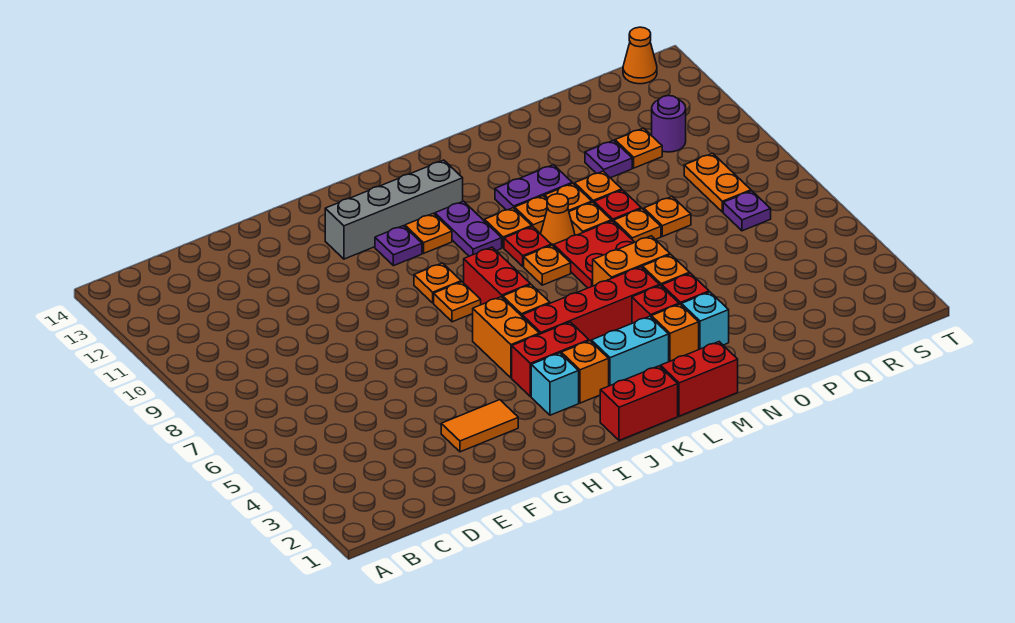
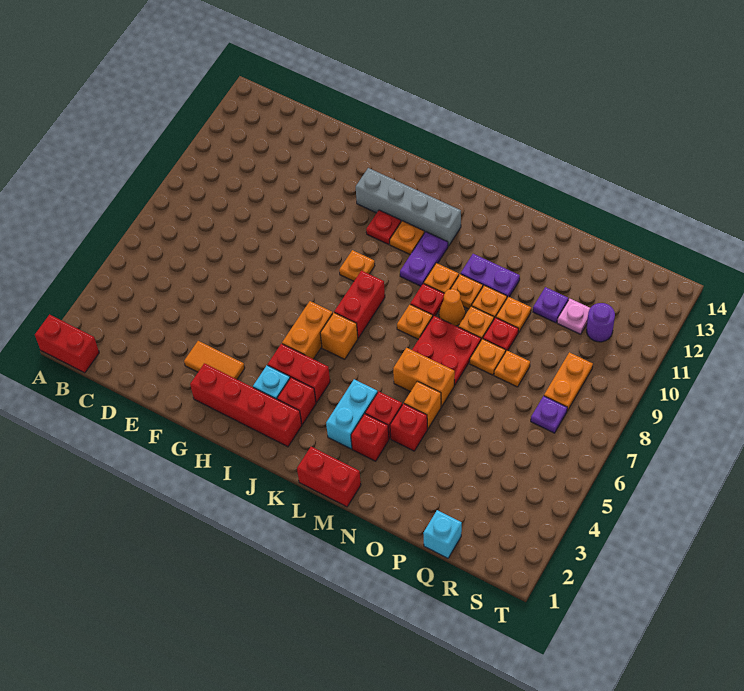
orange 1x1 plate [434,282,481,322] -> none
purple 1x1 plate [375,226,422,266] -> red 1x1 plate [366,210,401,244]
red 1x2 brick [600,366,678,441] -> red 1x2 brick moved to [35,315,99,373]
orange 1x1 brick [561,341,609,403] -> red 1x1 brick [277,377,316,424]
red 1x4 brick [522,267,660,341] -> red 1x4 brick moved to [190,363,302,447]
cyan 1x2 brick [591,316,669,386] -> cyan 1x2 brick turned to [326,379,378,449]
orange 1x1 brick [651,304,699,362] -> red 1x1 brick [351,414,389,461]
cyan 1x1 brick [681,292,729,349] -> cyan 1x1 brick moved to [423,510,462,558]
orange 1x1 plate [615,128,662,168] -> pink 1x1 plate [557,299,590,334]
orange 1x1 cone [623,27,657,84] -> none

